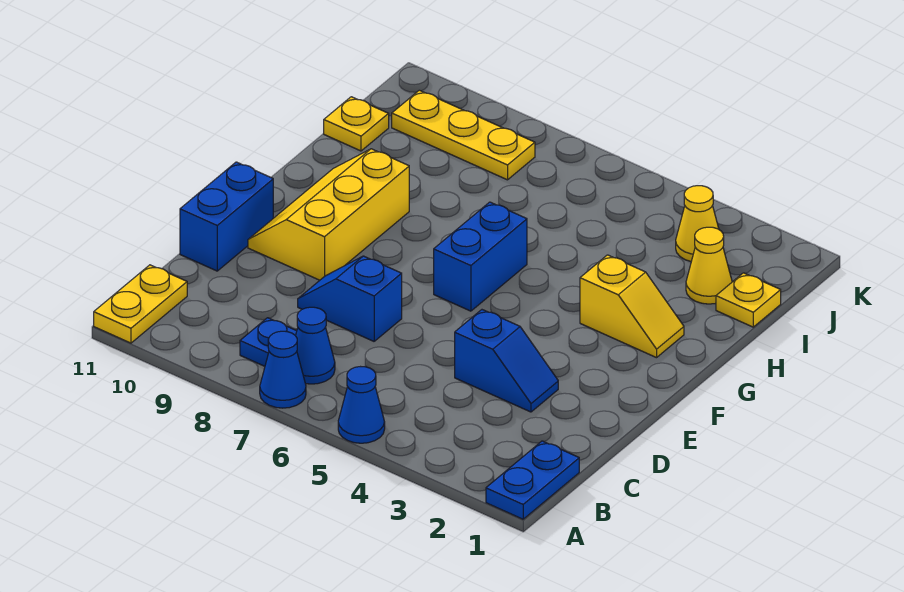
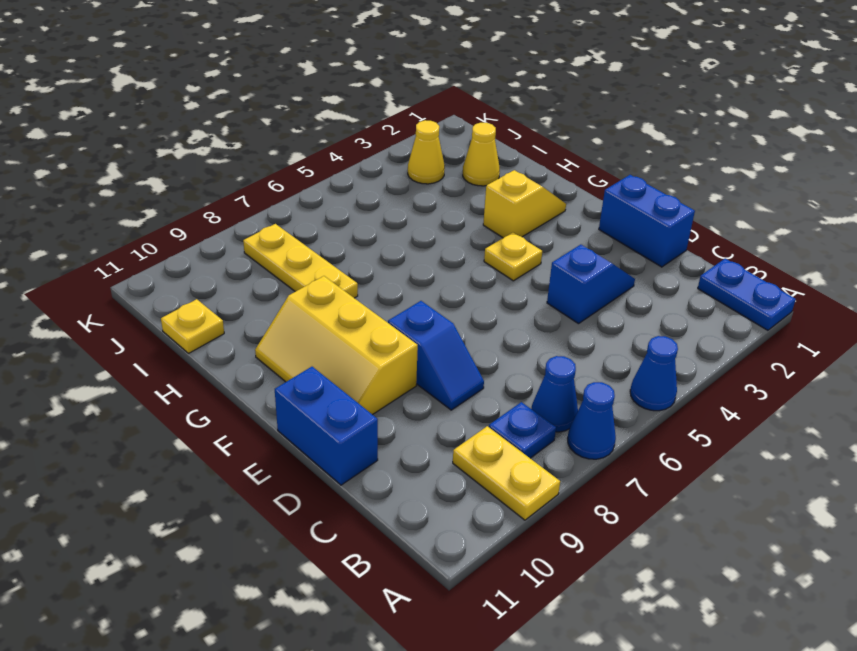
yellow 1x2 plate [94,265,187,343] -> yellow 1x2 plate moved to [453,426,560,520]
blue 1x2 slope [298,256,402,341] -> blue 1x2 slope turned to [388,301,484,410]
blue 1x2 brick [434,202,527,311] -> blue 1x2 brick moved to [599,175,695,267]
yellow 1x1 plate [716,273,781,327] -> yellow 1x1 plate moved to [484,232,542,281]
yellow 1x3 plate [392,90,535,180] -> yellow 1x3 plate turned to [243,224,358,298]

